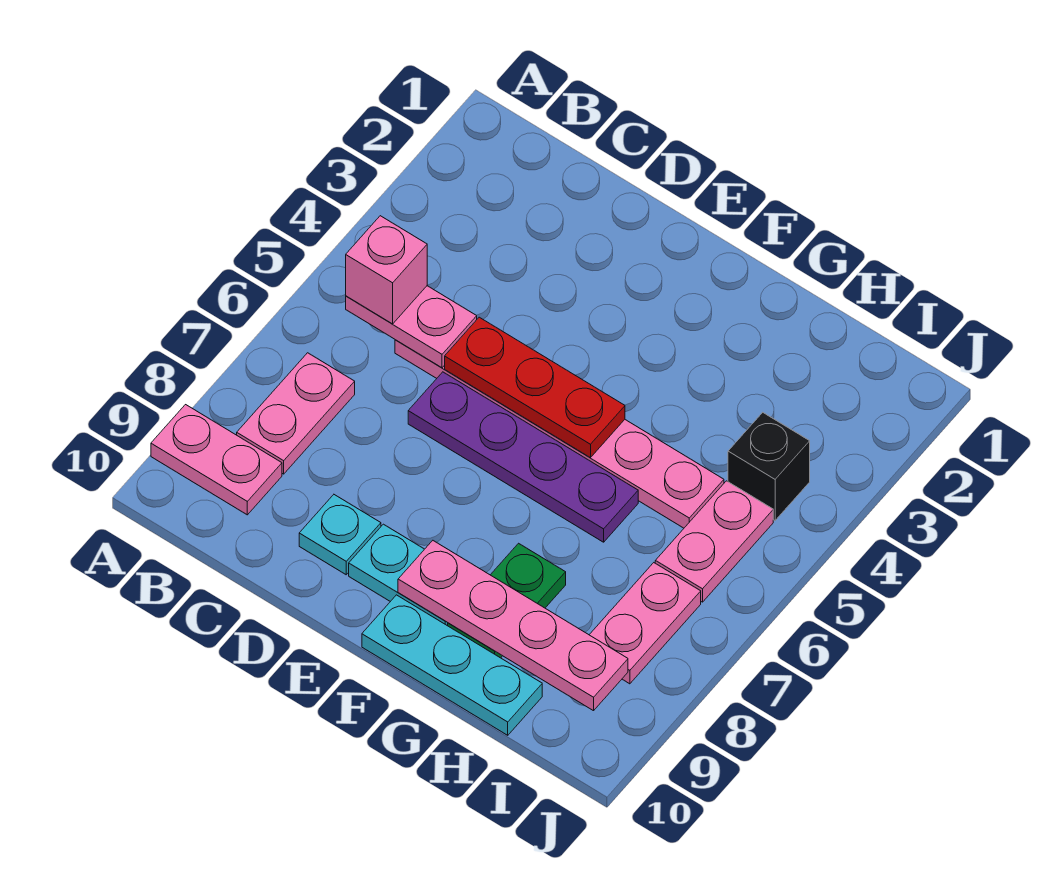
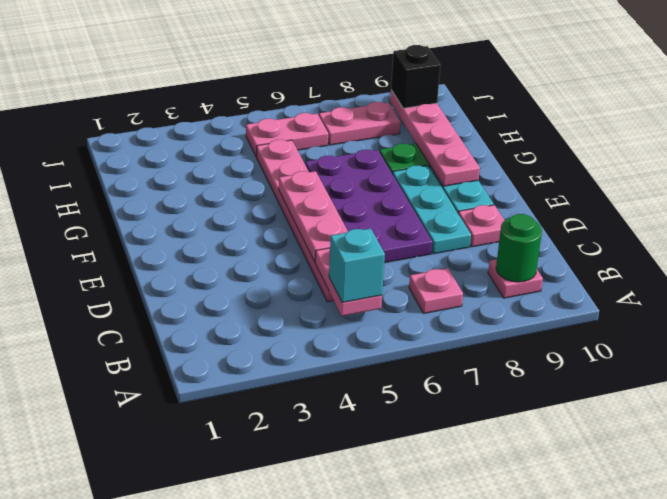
pink 1x2 plate [151,405,282,515] -> pink 1x1 plate [488,259,543,298]
pink 1x1 brick [346,216,427,324] -> cyan 1x1 brick [329,228,385,302]
pink 1x2 plate [237,353,355,474] -> pink 1x1 plate [409,268,463,314]
none -> green 1x1 round brick [496,214,542,282]
red 1x3 plate [445,317,625,458] -> pink 1x3 plate [279,171,348,262]
purple 1x4 plate [408,372,638,542] -> purple 2x4 plate [305,150,432,263]
cyan 1x1 plate [299,495,381,575] -> pink 1x1 plate [458,205,505,247]
cyan 1x3 plate [362,595,542,735] -> cyan 1x3 plate moved to [393,166,471,254]
black 1x1 brick [728,412,810,520] -> black 1x1 brick moved to [391,45,440,108]

